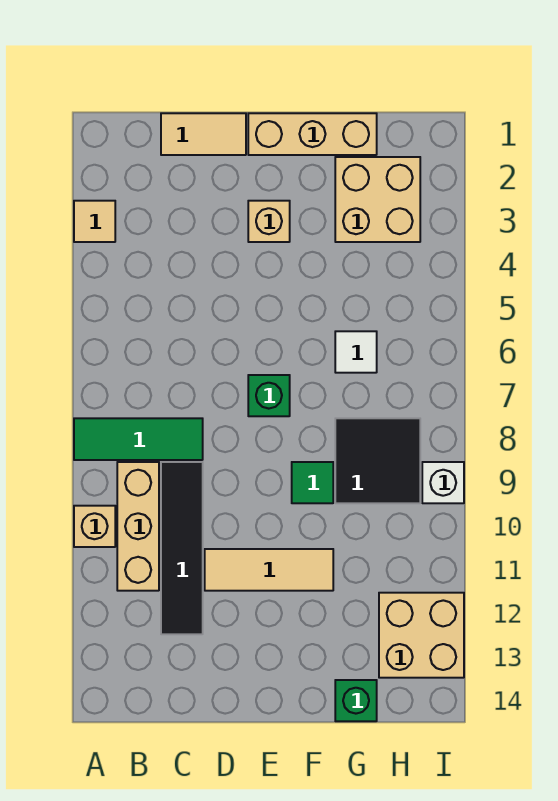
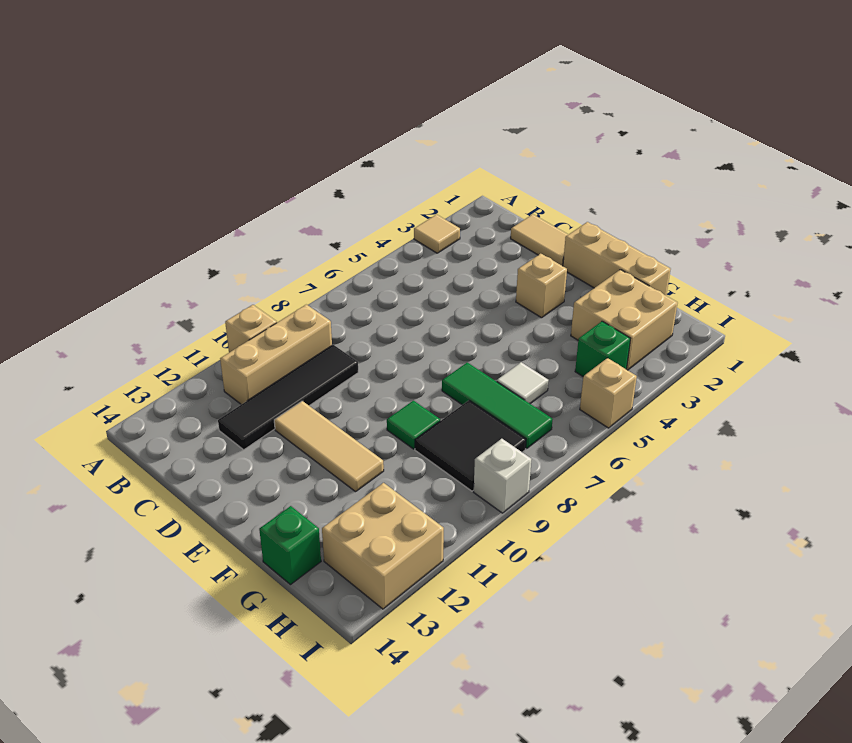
green 1x3 tile [74,418,203,460] -> green 1x3 tile moved to [442,362,553,448]
green 1x1 brick [248,375,290,416] -> green 1x1 brick moved to [575,321,630,376]
none -> tan 1x1 brick [580,358,637,428]

